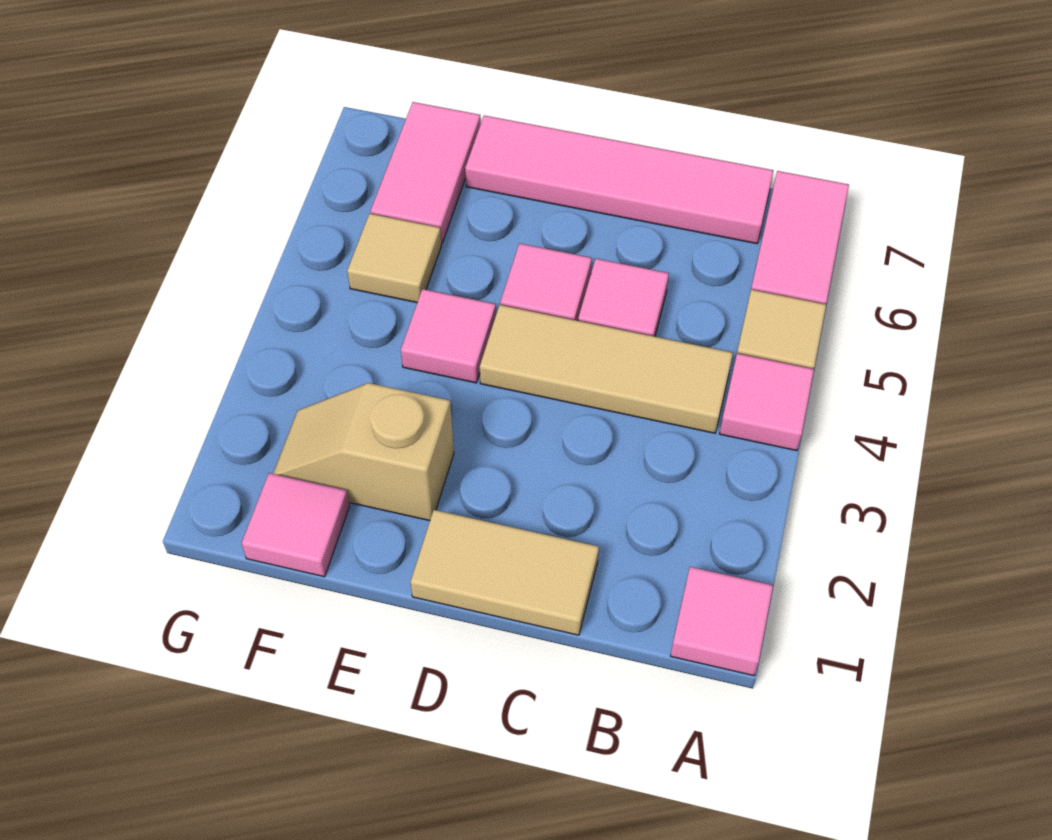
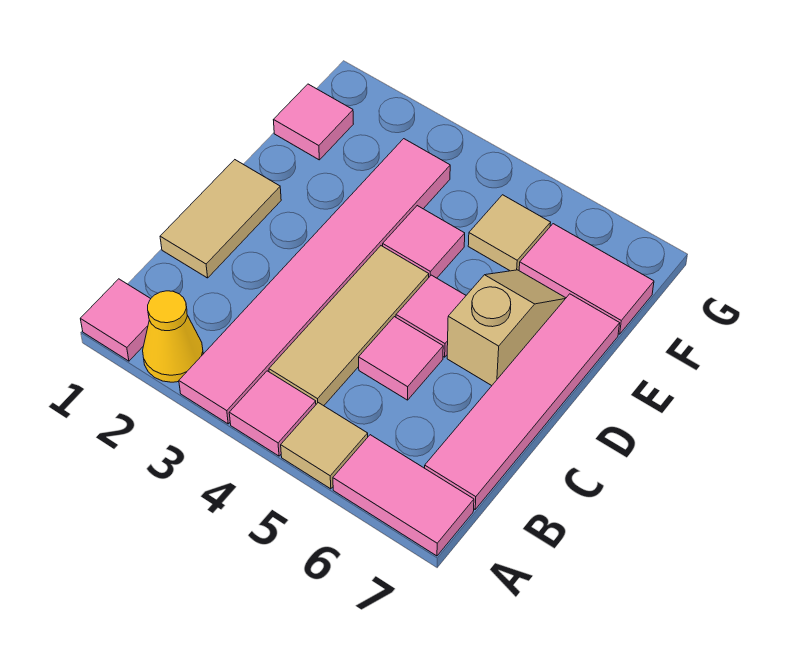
none -> yellow 1x1 cone [143,291,203,382]
none -> pink 1x6 tile [179,139,450,424]
tan 1x2 slope [273,383,454,521] -> tan 1x2 slope moved to [447,270,566,386]

